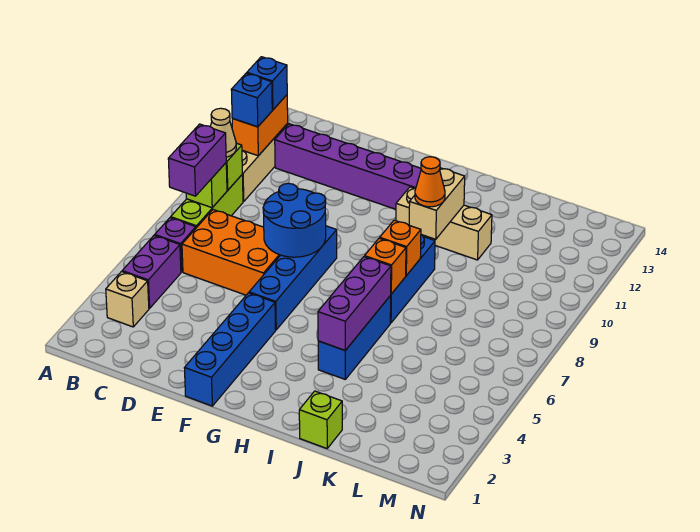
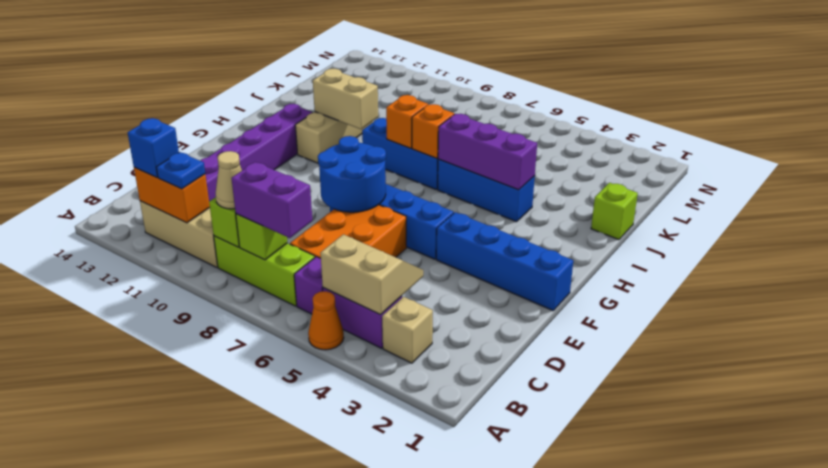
none -> tan 2x2 slope [320,234,423,315]
blue 1x1 brick [231,73,272,127] -> blue 1x1 plate [156,152,205,189]
orange 1x1 cone [415,157,445,207] -> orange 1x1 cone moved to [308,291,344,350]

